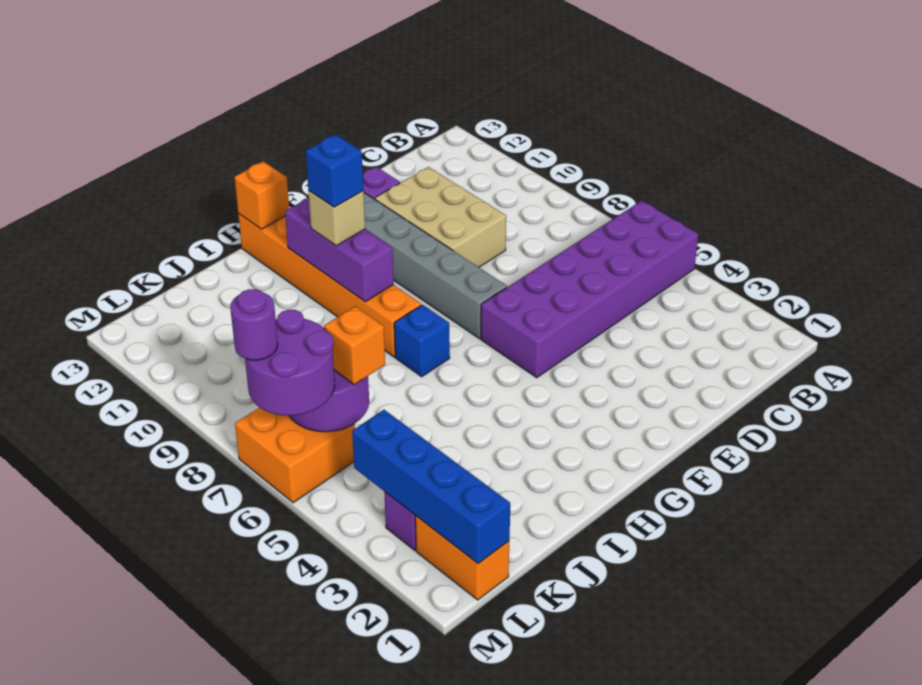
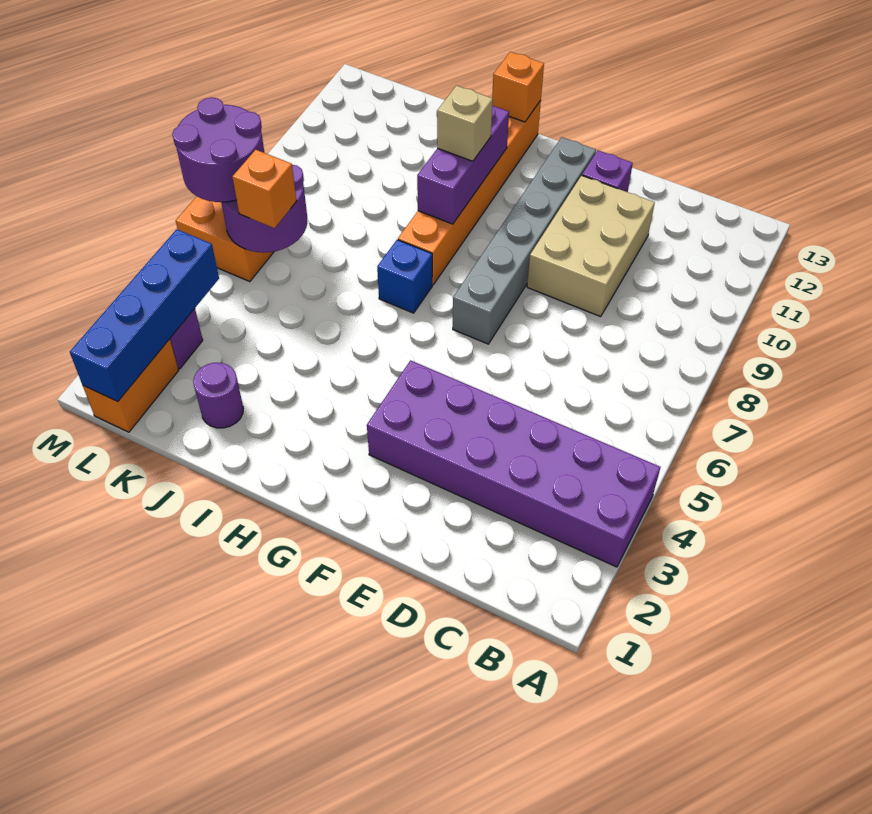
purple 2x6 brick [481,201,698,378] -> purple 2x6 brick moved to [367,360,660,567]
blue 1x1 brick [306,134,363,207] -> none
purple 1x1 round brick [230,289,278,360] -> purple 1x1 round brick moved to [193,363,243,428]

